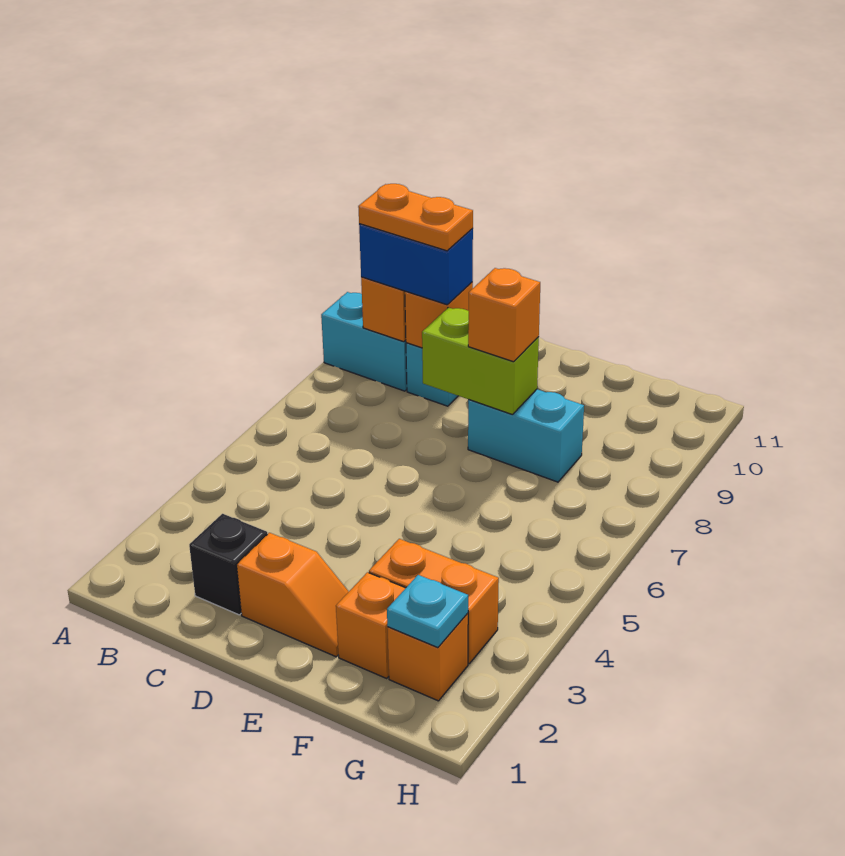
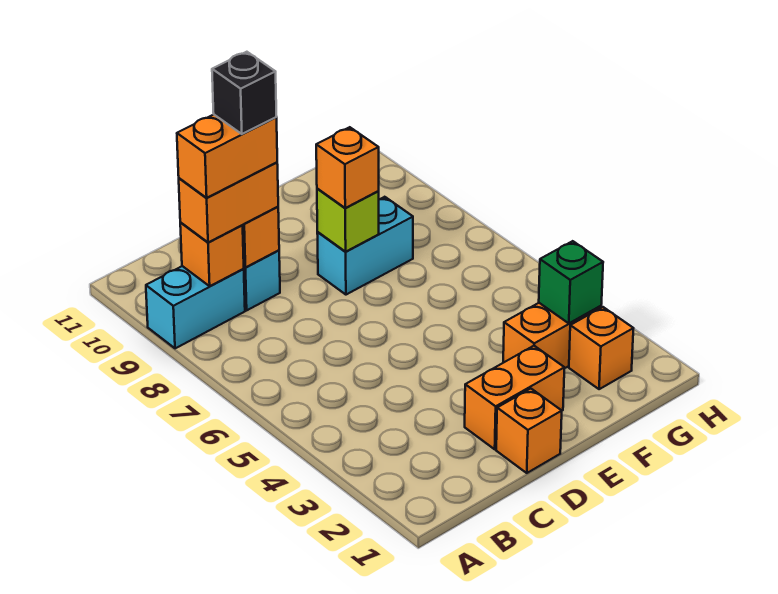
blue 1x2 brick [359,224,473,305] -> orange 1x2 brick [179,162,278,242]
orange 1x2 plate [358,184,473,251] -> orange 1x2 brick [177,115,277,198]
black 1x1 brick [189,514,267,615] -> black 1x1 brick moved to [212,52,277,134]
orange 1x2 slope [237,533,349,657] -> orange 1x2 brick [465,346,565,449]
lime 1x2 brick [422,307,539,415] -> lime 1x1 brick [317,189,379,252]
orange 1x1 brick [336,572,405,678] -> orange 1x1 brick moved to [496,389,562,473]
cyan 1x1 plate [387,575,468,648] -> none
none -> green 1x1 brick [539,241,603,323]

